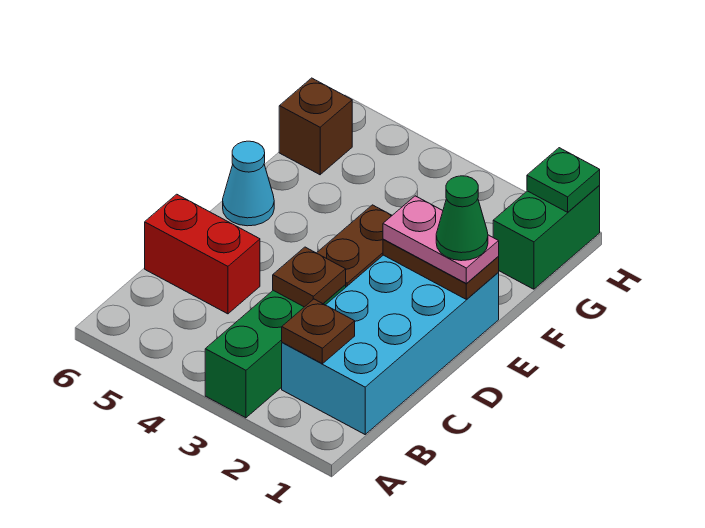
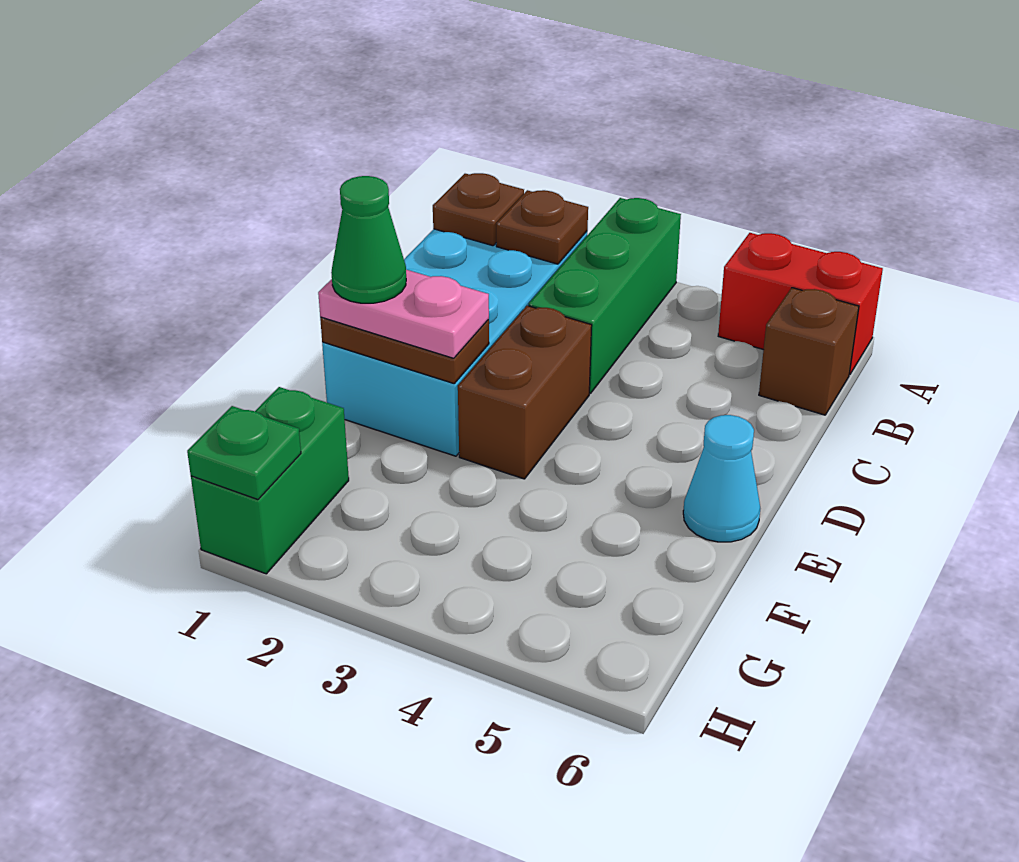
brown 1x1 plate [273,247,346,307] -> brown 1x1 plate moved to [433,173,524,246]
red 1x2 brick [145,194,260,314] -> red 1x2 brick moved to [718,233,883,375]
brown 1x1 brick [279,78,352,175] -> brown 1x1 brick moved to [759,288,859,415]

